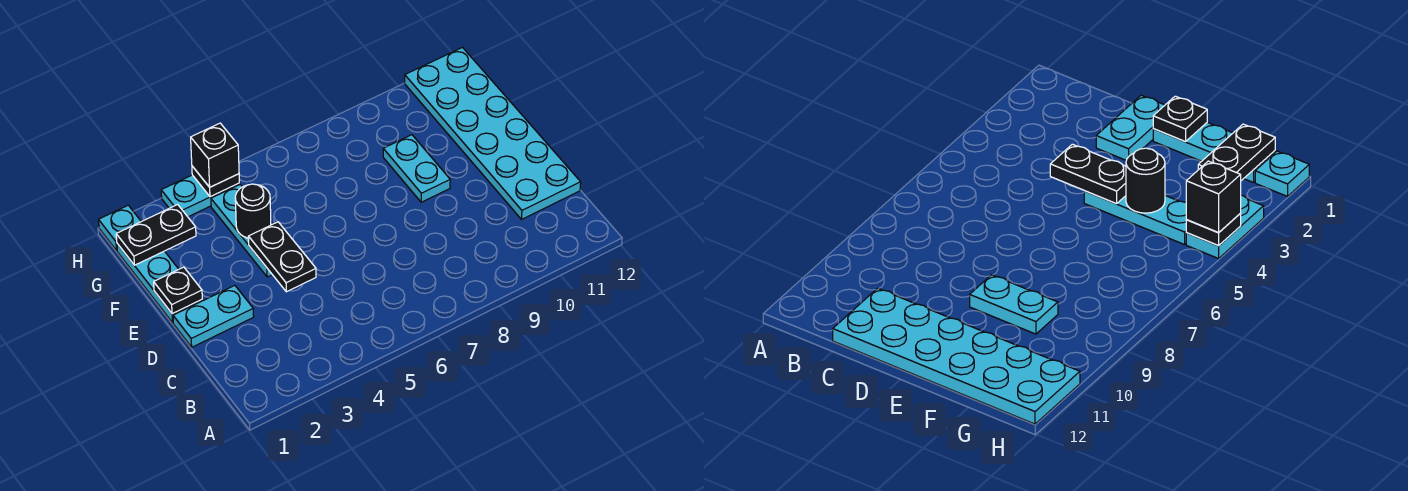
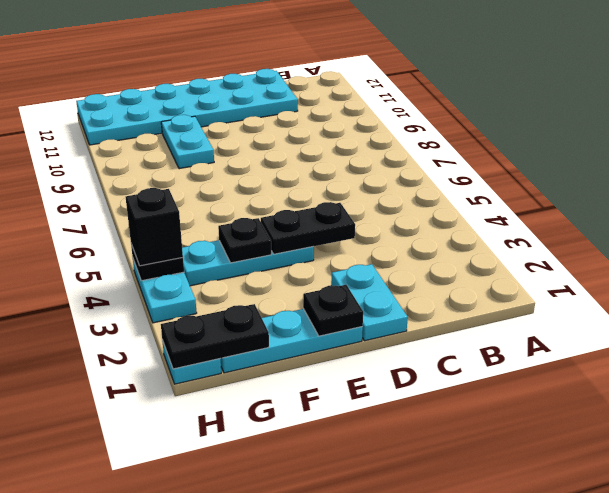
cyan 1x2 plate [383,135,450,202] -> cyan 1x2 plate turned to [161,115,214,169]
black 1x1 round brick [235,184,271,238] -> black 1x1 plate [218,218,271,263]
black 1x2 plate [116,205,196,265] -> black 1x2 plate turned to [161,304,269,369]

